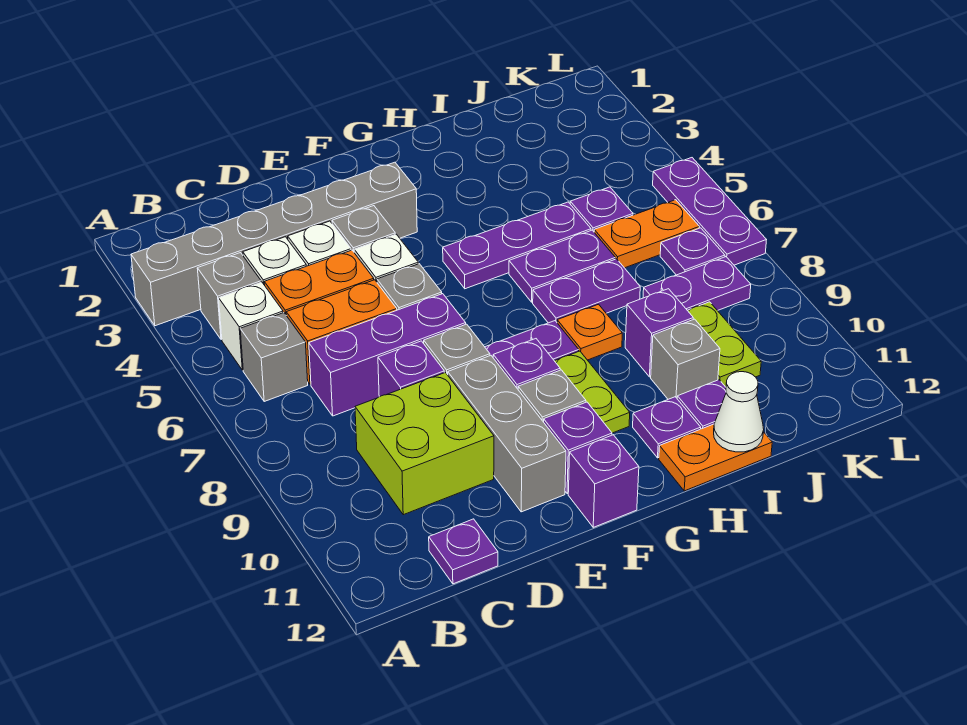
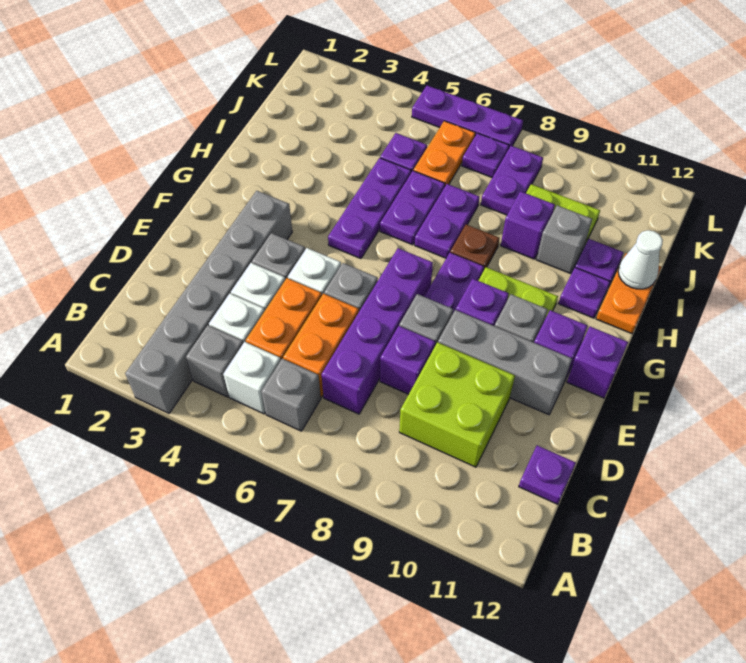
purple 1x3 brick [309,294,466,416] -> purple 1x4 brick [322,248,433,414]
orange 1x1 plate [557,304,622,360] -> brown 1x1 plate [450,225,499,271]

